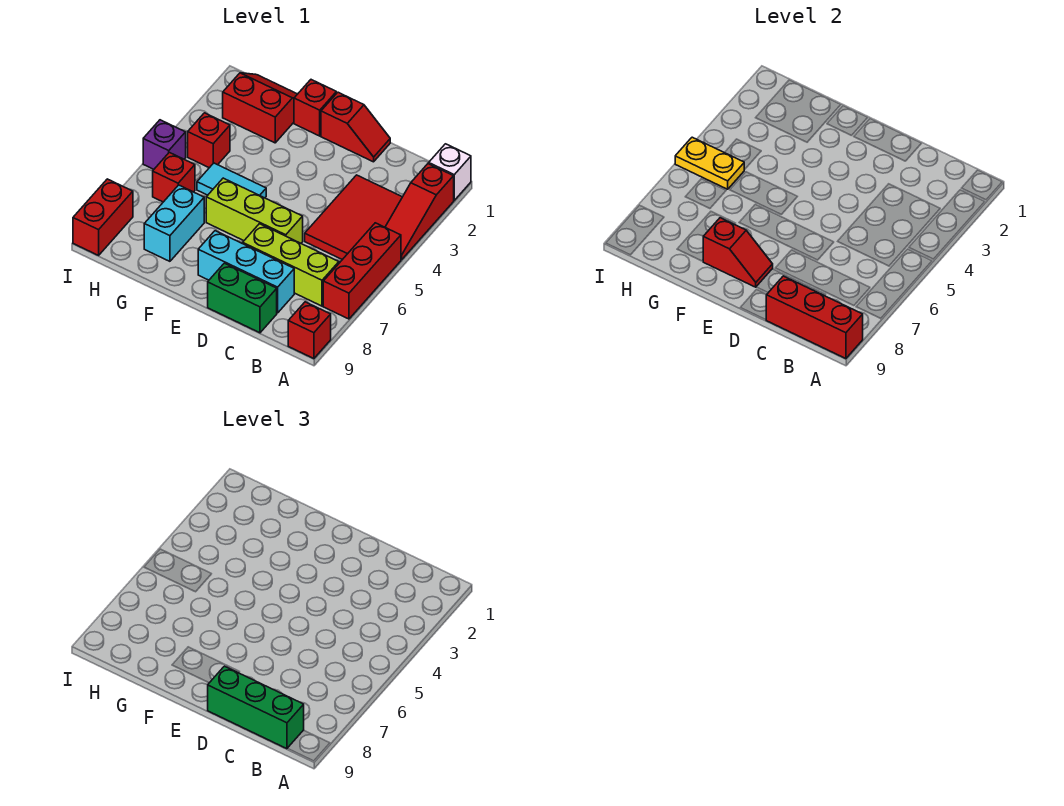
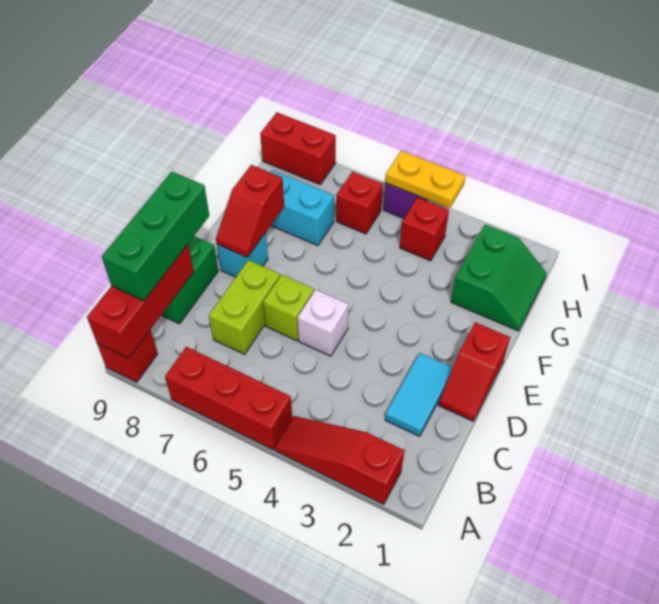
white 1x1 brick [429,144,471,200] -> white 1x1 brick moved to [298,290,349,356]
red 2x3 tile [305,175,402,260] -> none
lime 1x3 brick [243,224,339,306] -> lime 1x2 brick [209,260,280,354]
cyan 1x3 brick [198,231,294,313] -> cyan 1x1 brick [217,233,268,277]
lime 1x3 brick [206,178,303,243] -> lime 1x1 brick [263,275,314,341]
red 1x1 brick [294,80,336,136] -> none
cyan 1x2 tile [197,163,266,198] -> cyan 1x2 tile moved to [385,353,453,436]
red 2x2 slope [223,73,297,143] -> green 2x2 slope [451,224,546,331]
yellow 1x2 plate [675,137,744,189] -> yellow 1x2 plate turned to [385,151,465,208]

